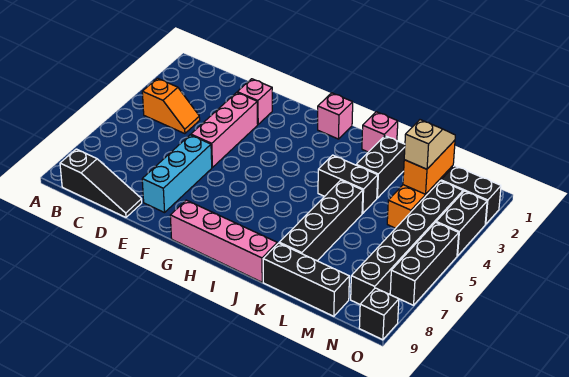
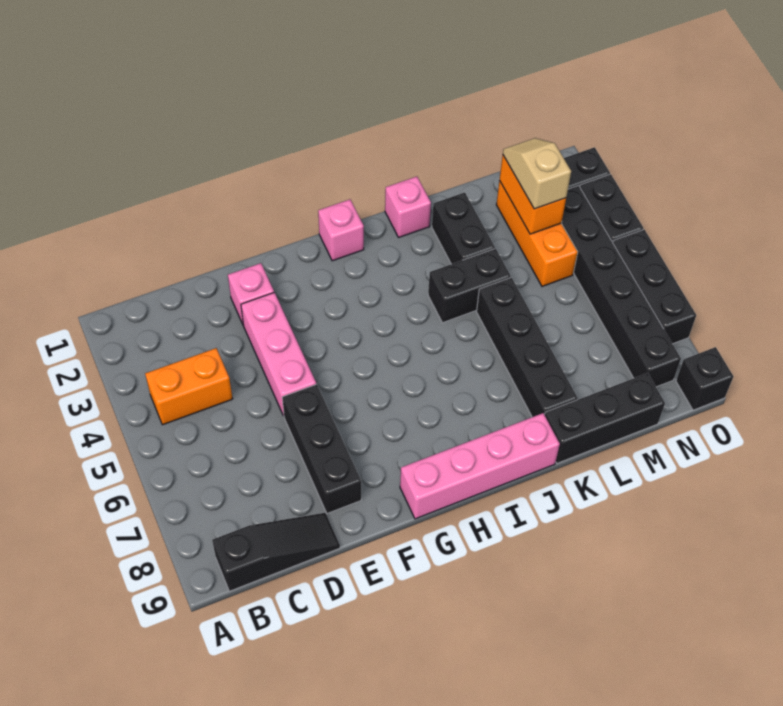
orange 1x2 slope [142,78,200,134] -> orange 1x2 brick [145,348,233,425]
cyan 1x3 brick [142,135,212,213] -> black 1x3 brick [282,384,361,514]

